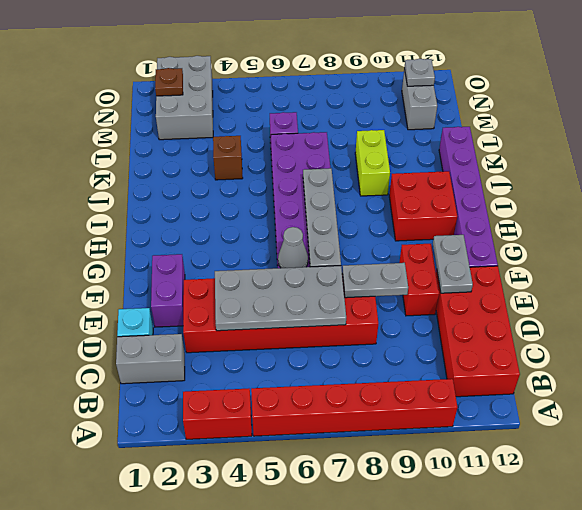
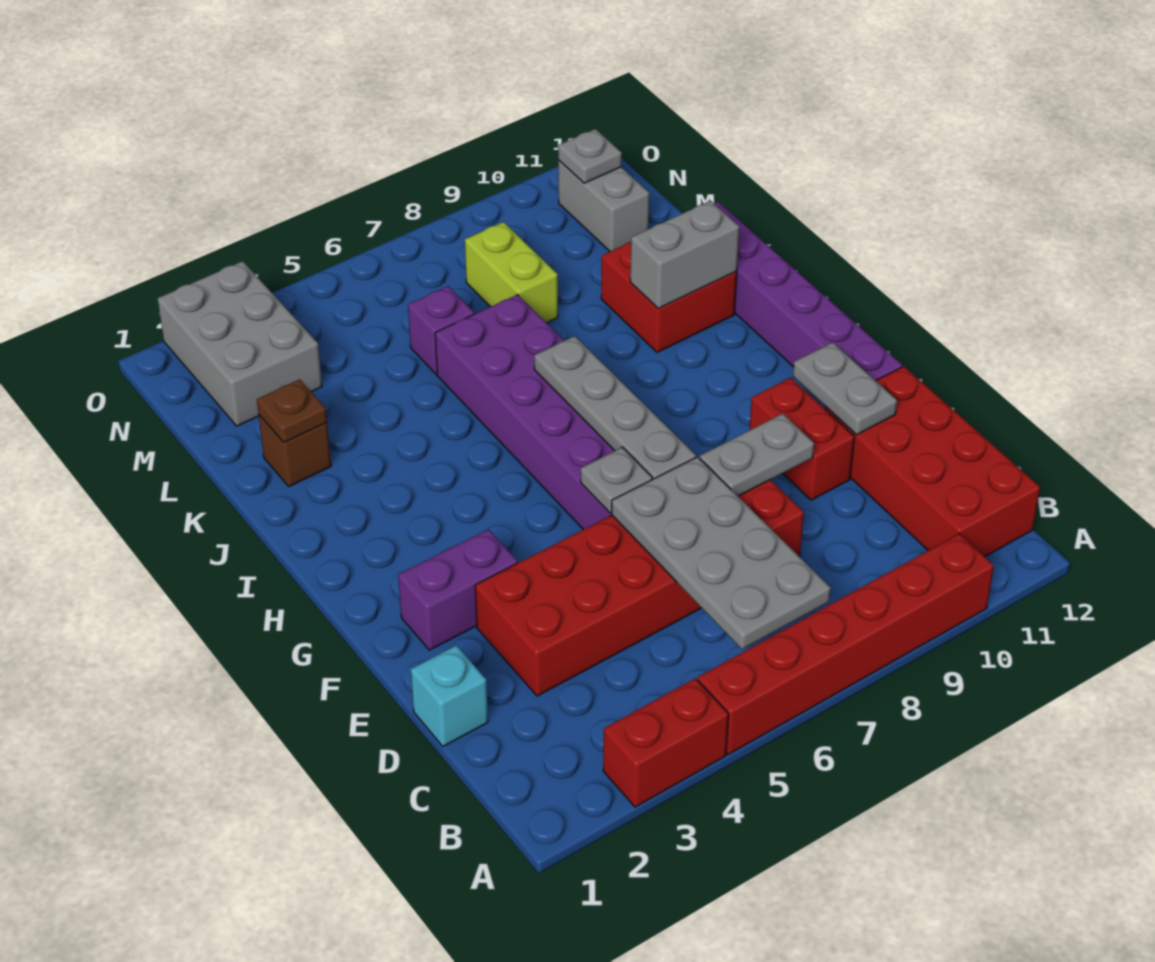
grey 1x2 brick [116,334,185,384] -> grey 1x2 brick moved to [630,201,739,309]
grey 2x4 plate [215,266,346,331] -> grey 2x4 plate turned to [612,457,831,649]
purple 1x2 brick [151,254,185,327] -> purple 1x2 brick turned to [398,529,518,650]
grey 1x1 cone [278,227,308,268] -> grey 1x1 plate [581,447,652,513]
red 2x2 brick [389,171,457,241] -> red 2x2 brick moved to [601,242,737,352]
lime 1x2 brick [355,130,390,196] -> lime 1x2 brick moved to [465,222,558,323]
brown 1x1 brick [213,136,243,180] -> brown 1x1 brick moved to [259,415,331,487]
brown 1x1 plate [155,68,183,96] -> brown 1x1 plate moved to [257,379,327,442]

